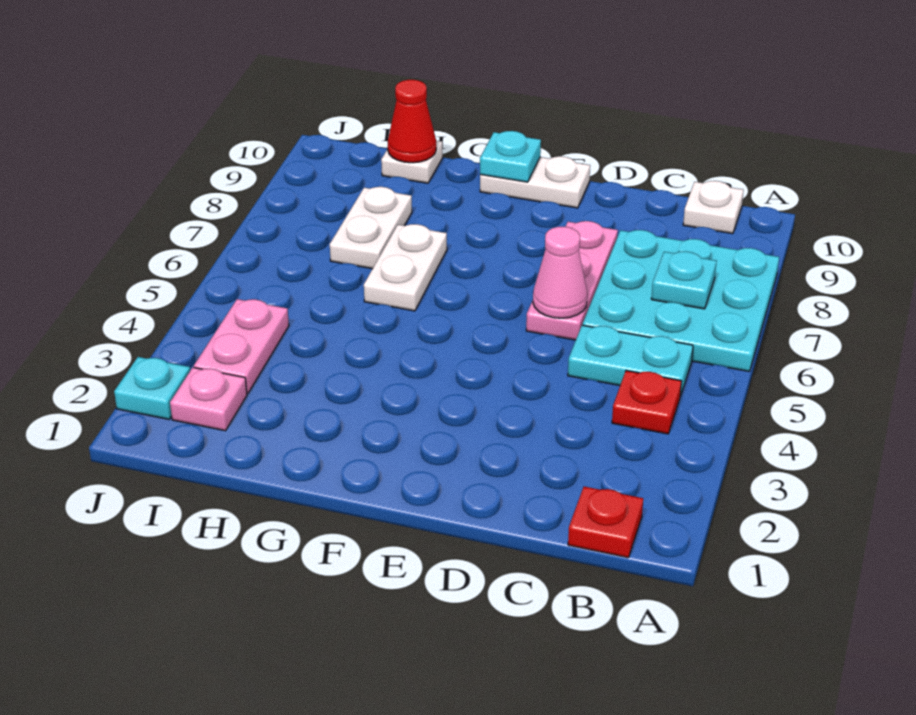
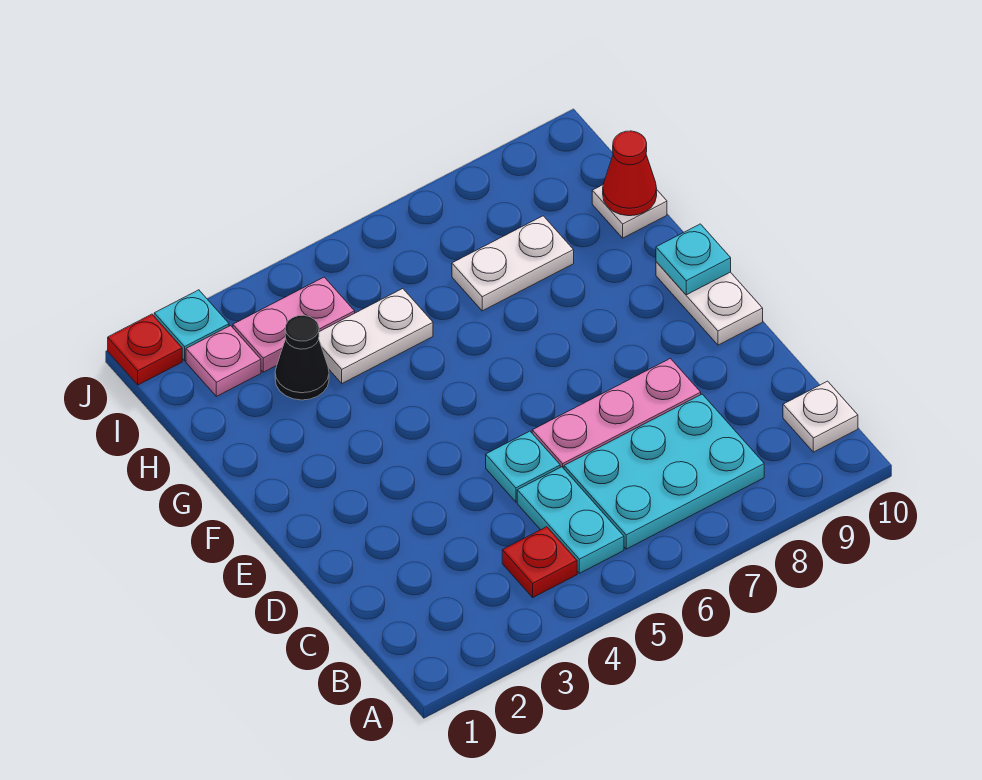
cyan 3x3 plate [582,230,779,371] -> cyan 2x3 plate [564,394,764,549]
red 1x1 plate [568,487,643,558] -> red 1x1 plate moved to [108,314,182,385]
cyan 1x1 plate [651,251,716,309] -> cyan 1x1 plate moved to [486,431,560,502]
pink 1x1 cone [533,227,587,318] -> none
white 1x2 plate [364,224,447,311] -> white 1x2 plate moved to [319,289,433,383]
none -> black 1x1 cone [275,315,329,400]

